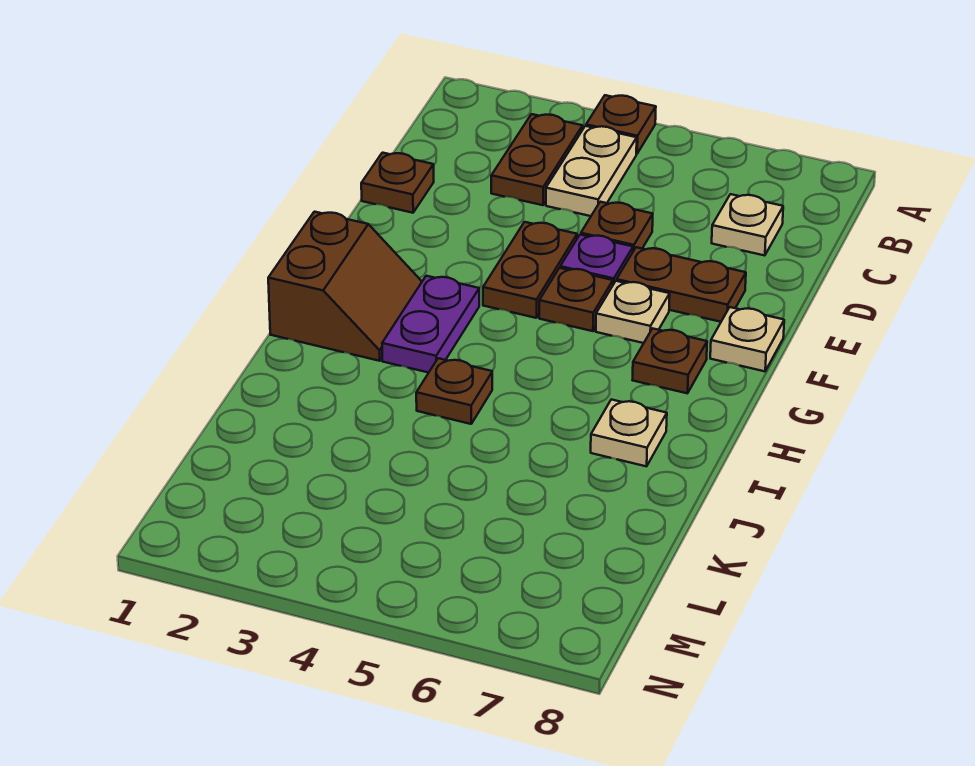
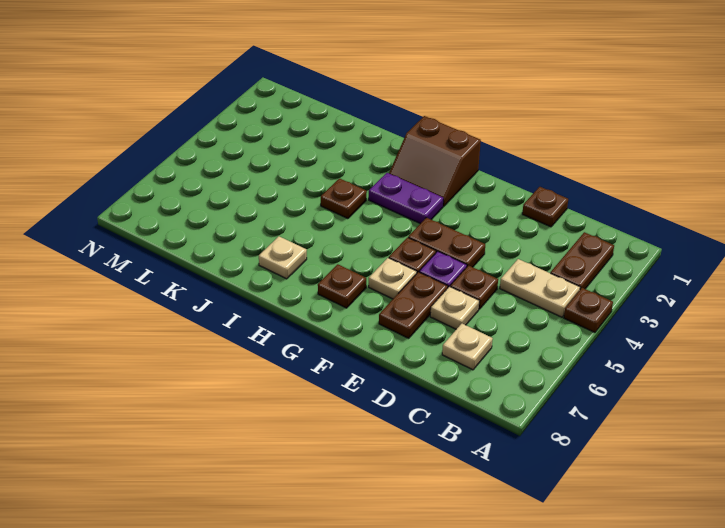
brown 1x2 plate [491,114,583,205] -> brown 1x2 plate turned to [551,232,614,289]
tan 1x1 plate [710,307,784,371] -> tan 1x1 plate moved to [430,287,479,329]

